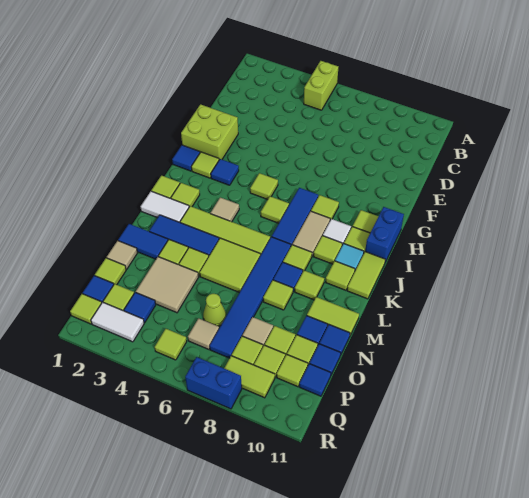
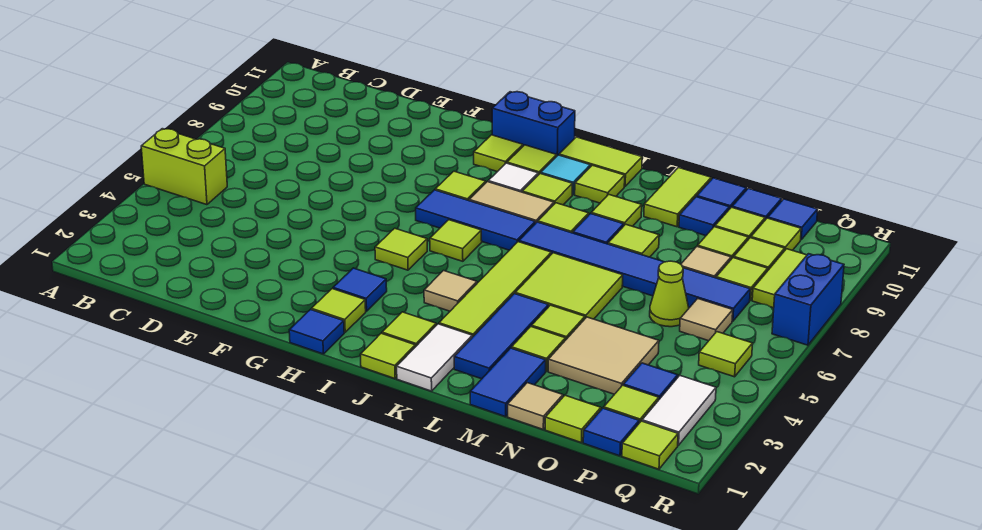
lime 2x2 brick [181,104,238,159] -> none

